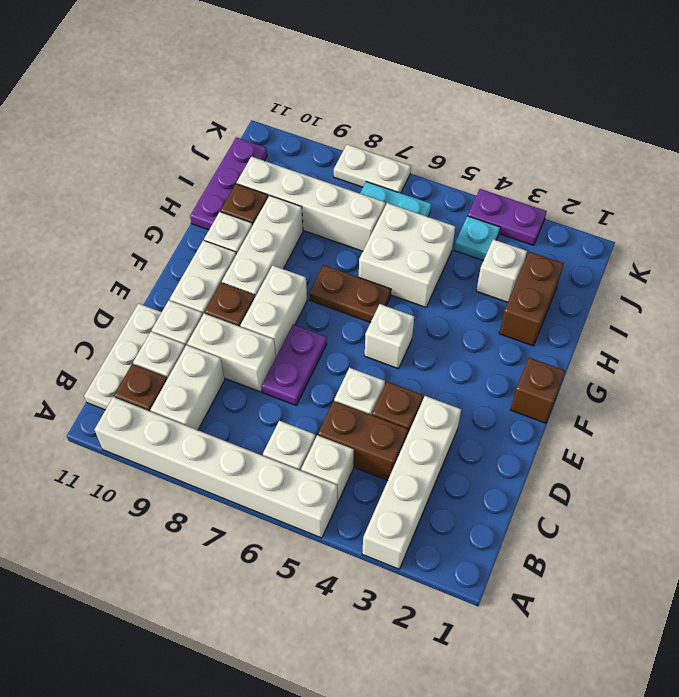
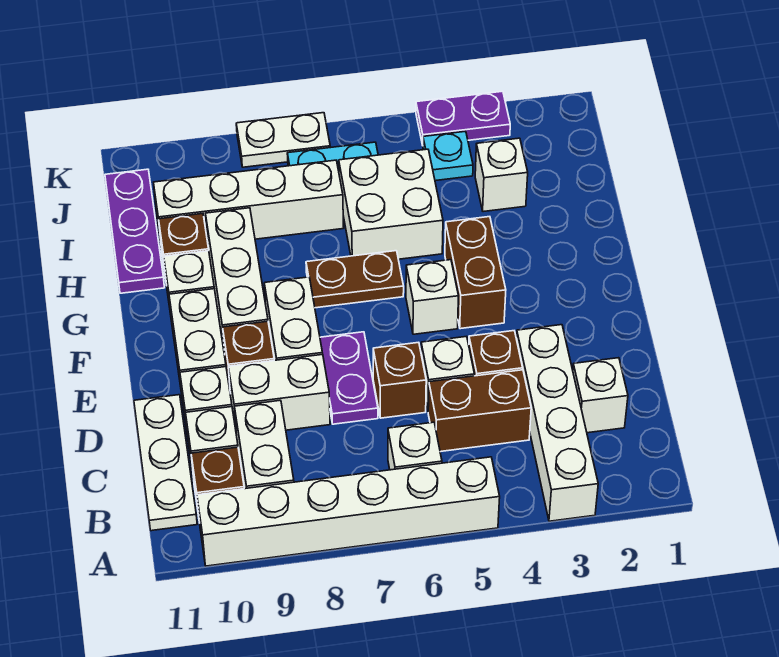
white 1x1 brick [301,435,354,502] -> white 1x1 brick moved to [573,358,628,433]
brown 1x1 brick [511,358,565,423] -> brown 1x1 brick moved to [373,342,426,418]
brown 1x2 brick [499,252,564,346] -> brown 1x2 brick moved to [445,217,506,329]

